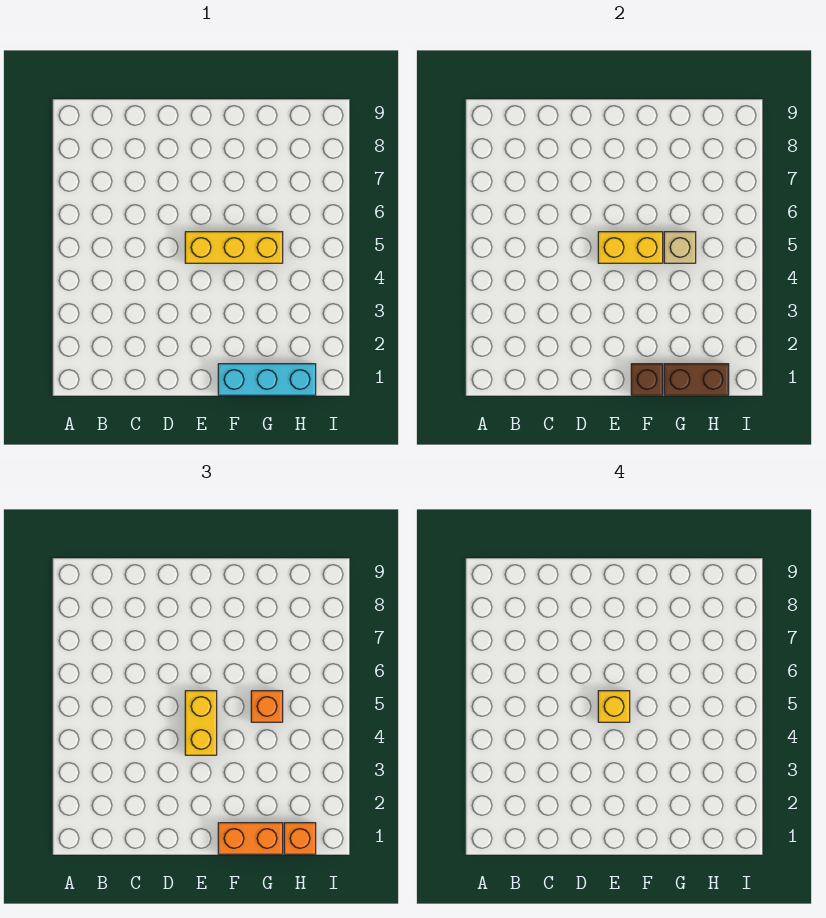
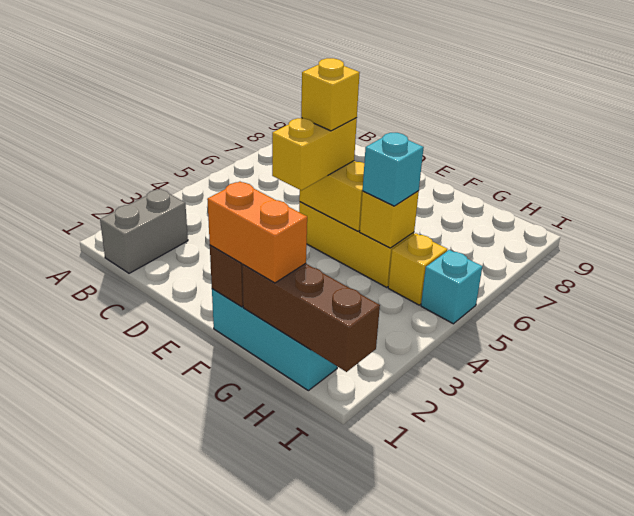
none -> grey 1x2 brick [100,189,188,273]
brown 1x2 brick [664,364,729,395] -> brown 1x3 brick [242,263,380,372]
tan 1x1 brick [664,232,696,263] -> yellow 1x1 brick [360,191,419,248]
orange 1x1 brick [251,691,283,722] -> cyan 1x1 brick [363,133,424,206]
orange 1x1 brick [284,823,316,854] -> none
none -> yellow 1x1 brick [388,233,447,305]
none -> cyan 1x1 brick [421,250,482,324]

